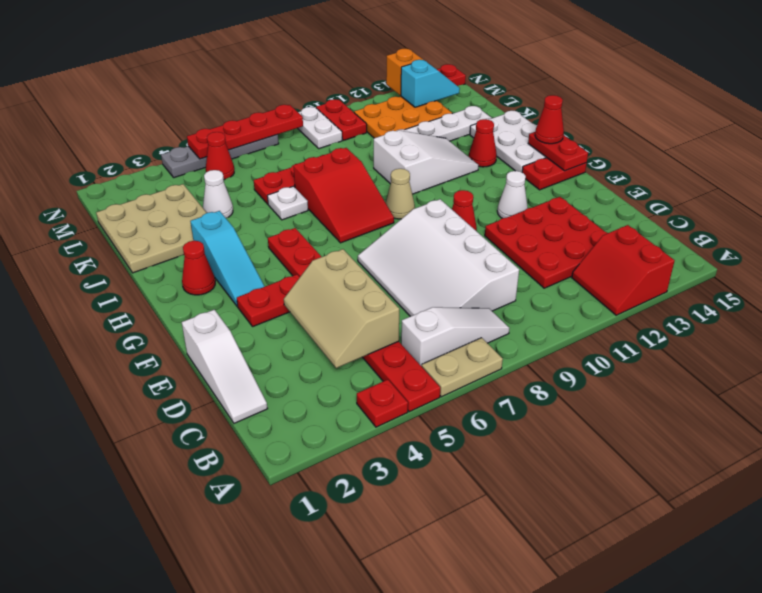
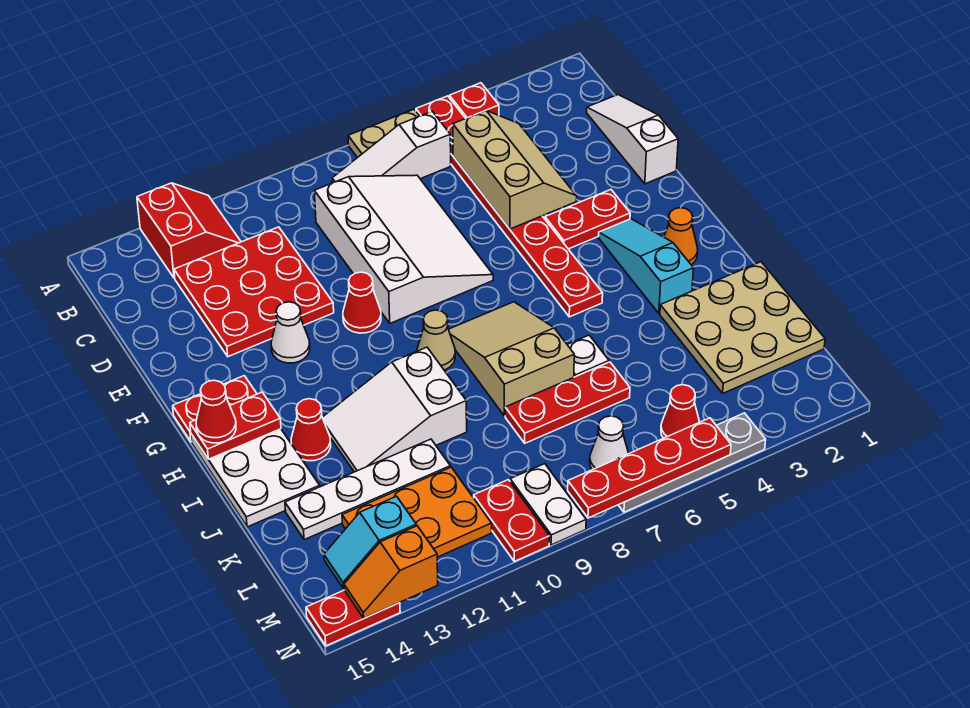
red 1x2 plate [528,132,588,171] -> red 1x2 plate turned to [190,392,281,459]
red 1x1 cone [182,241,215,295] -> orange 1x1 cone [664,208,698,265]
red 2x3 slope [293,148,394,243] -> tan 2x3 slope [449,302,574,416]
white 1x1 cone [203,170,233,218] -> white 1x1 cone moved to [590,416,629,470]

